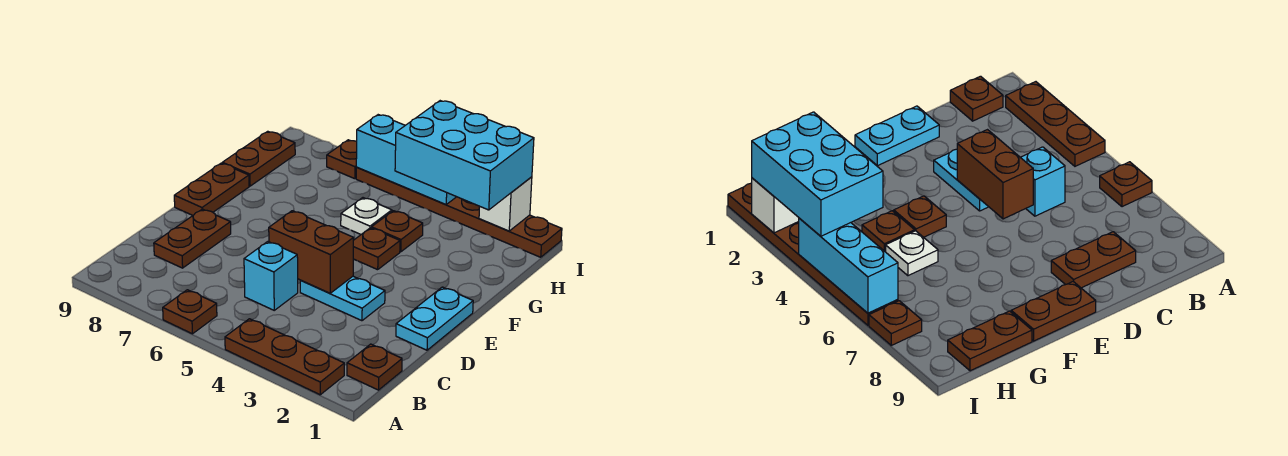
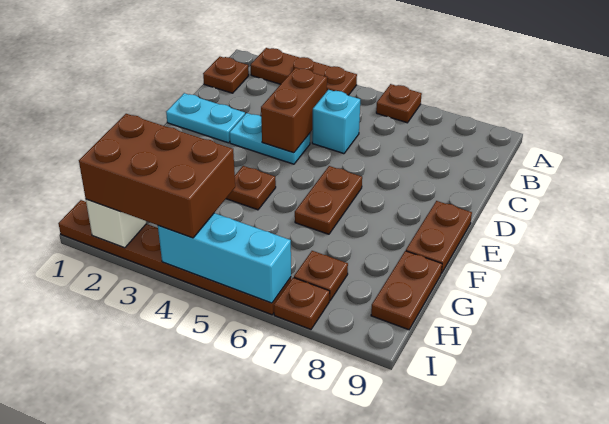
brown 1x2 plate [154,209,231,268] -> brown 1x2 plate moved to [295,166,362,234]
cyan 1x2 plate [396,287,473,350] -> cyan 1x2 plate turned to [166,93,245,143]
brown 1x2 brick [269,211,354,293] -> brown 1x2 brick turned to [261,68,327,153]
brown 1x1 plate [372,211,423,252] -> brown 1x1 plate moved to [294,251,348,301]
white 1x1 plate [341,198,392,234] -> none
cyan 2x3 brick [395,101,534,210] -> brown 2x3 brick [79,114,235,238]

